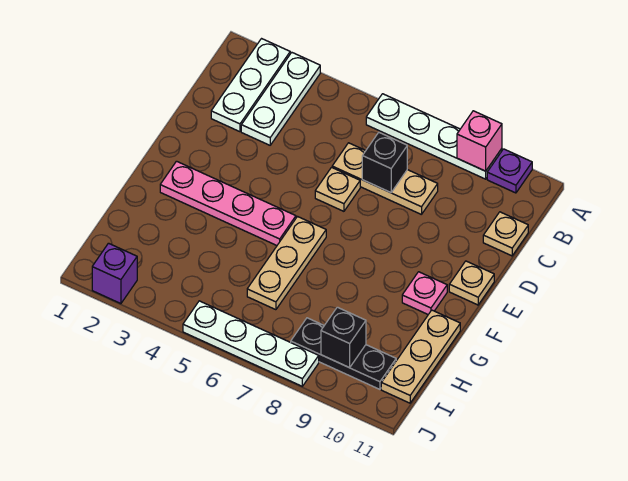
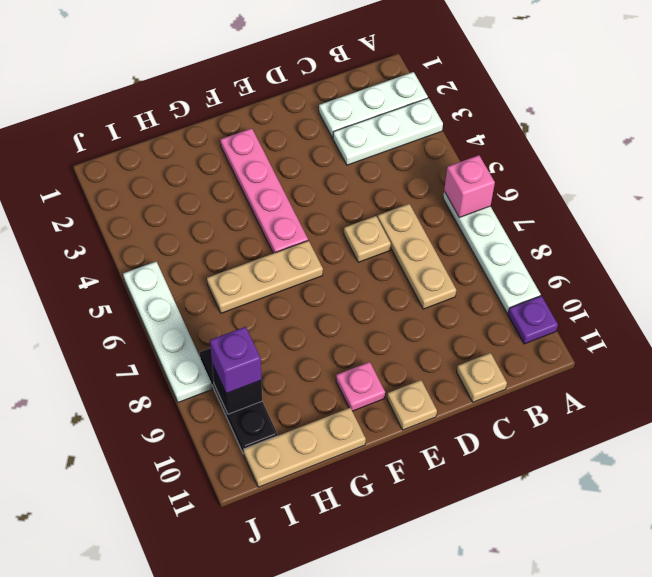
pink 1x1 brick [457,111,502,171] -> pink 1x1 brick moved to [444,155,495,217]
black 1x1 brick [362,133,407,193] -> none
purple 1x1 brick [92,243,137,304] -> purple 1x1 brick moved to [210,327,262,393]

